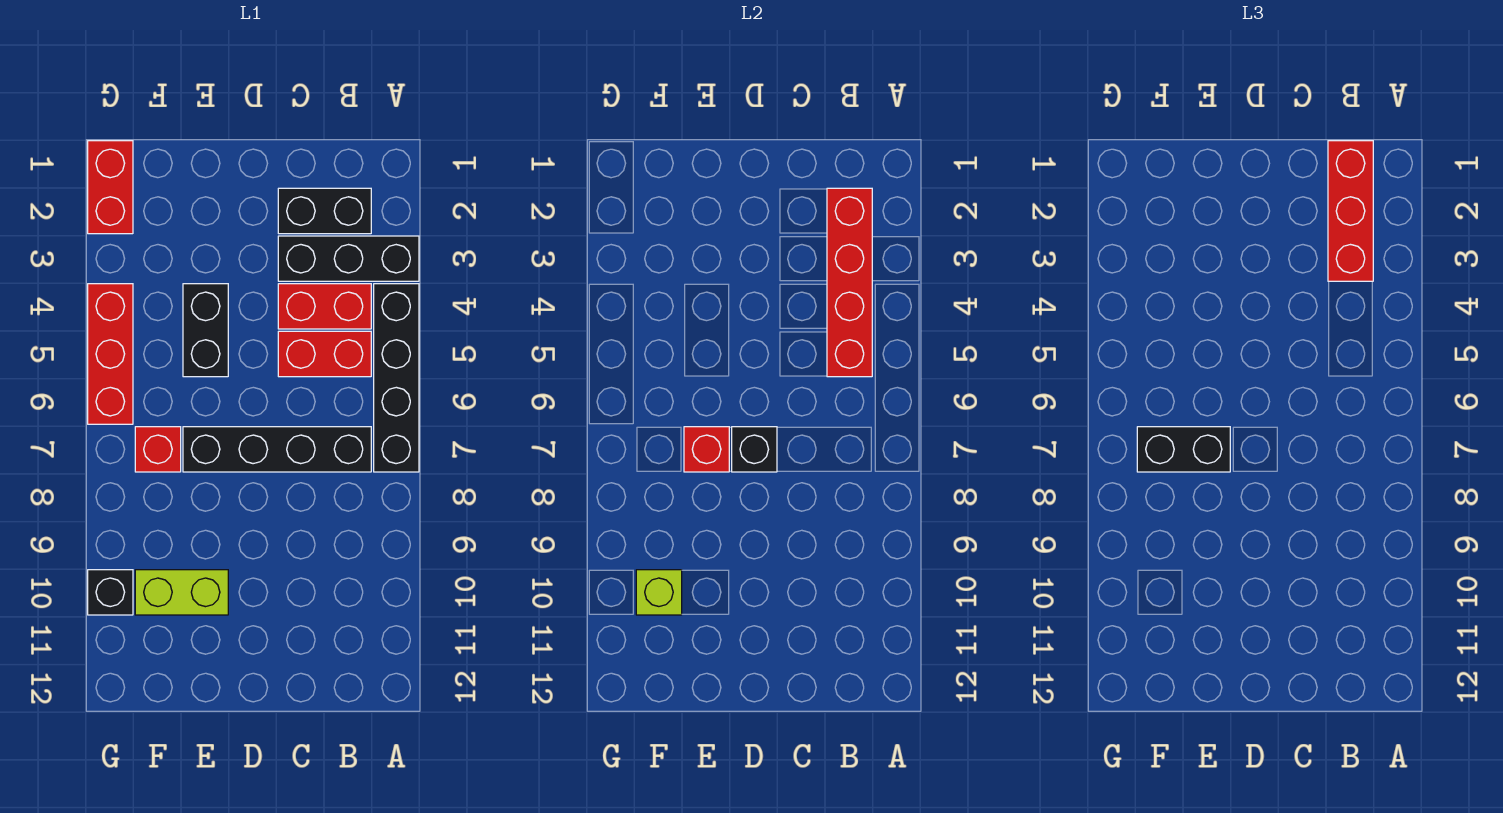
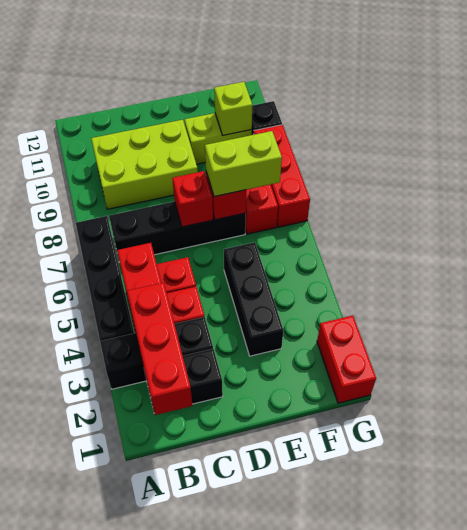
none -> lime 2x3 brick [91,120,198,209]
black 1x1 brick [732,427,777,472] -> red 1x1 brick [172,171,213,227]
black 1x2 brick [183,284,228,377] -> black 1x3 brick [224,242,283,356]
black 1x2 brick [1137,427,1230,472] -> lime 1x2 brick [205,131,282,197]
red 1x3 brick [88,284,133,424] -> red 1x3 brick moved to [253,125,310,227]

